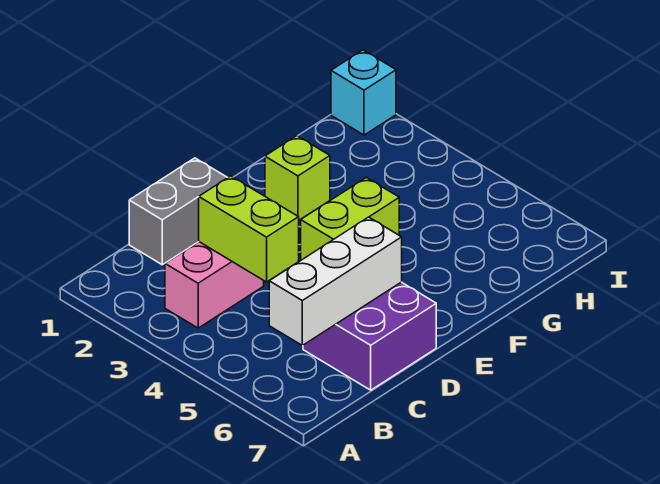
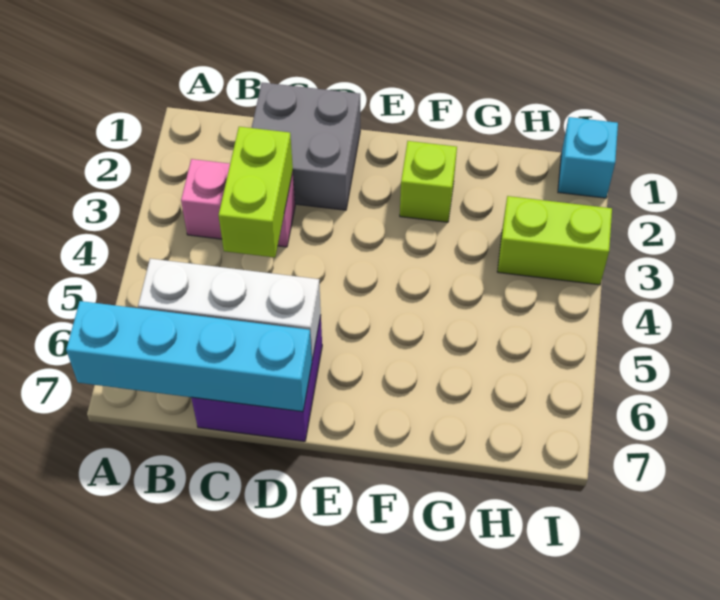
none -> cyan 1x4 brick [66,301,312,412]
grey 1x2 brick [129,158,228,265] -> grey 2x2 brick [252,82,360,210]
lime 1x2 brick [301,178,399,260] -> lime 1x2 brick moved to [497,196,612,285]

